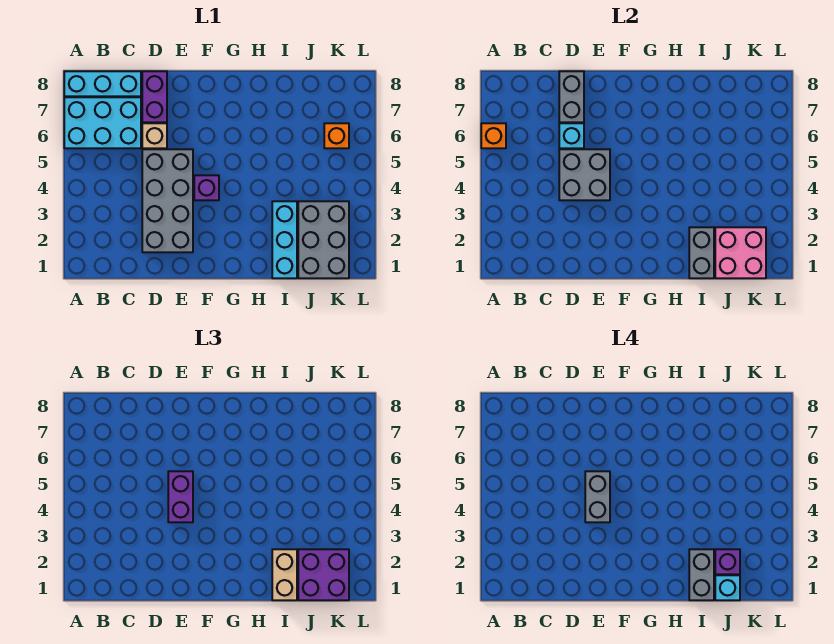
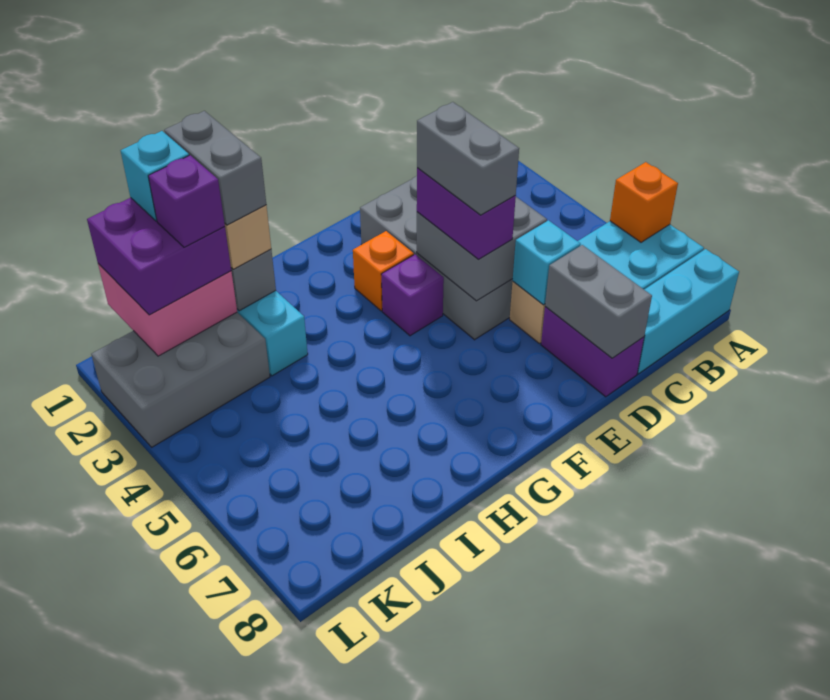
grey 2x3 brick [298,201,349,278] -> grey 2x3 brick turned to [91,312,270,447]
orange 1x1 brick [324,123,349,148] -> orange 1x1 brick moved to [353,231,414,311]

